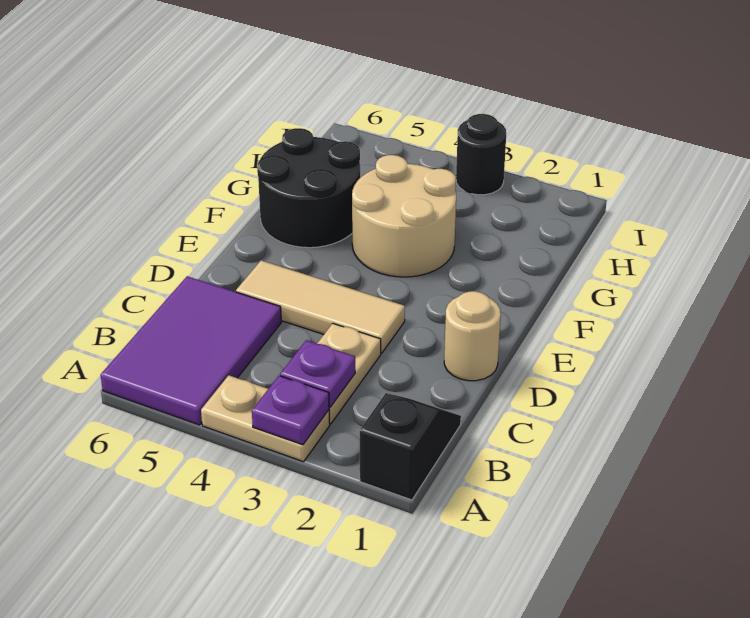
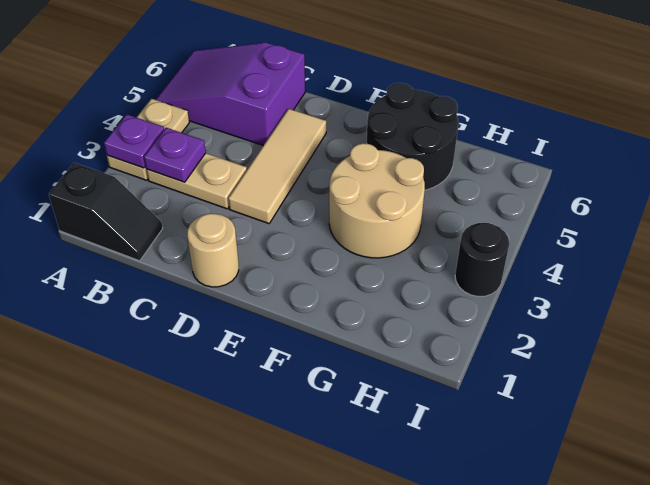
purple 2x3 tile [101,276,281,425] -> purple 2x3 slope [156,42,305,145]

